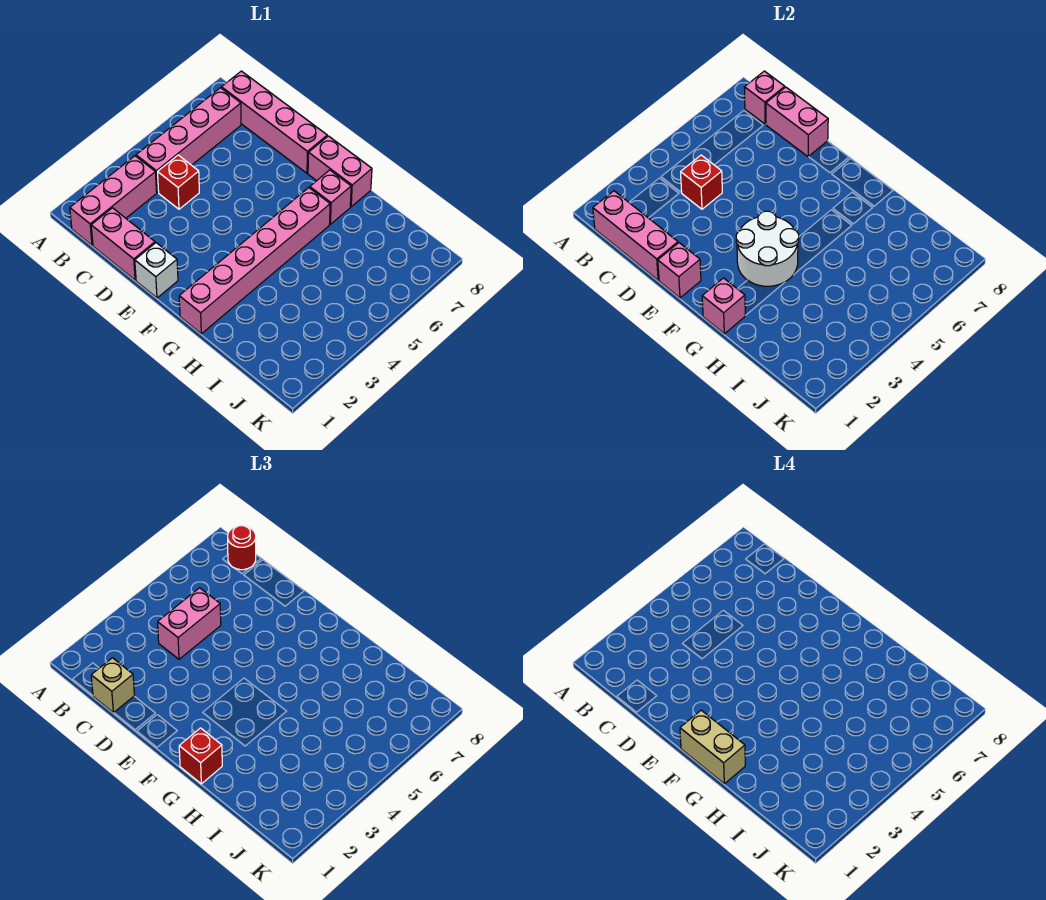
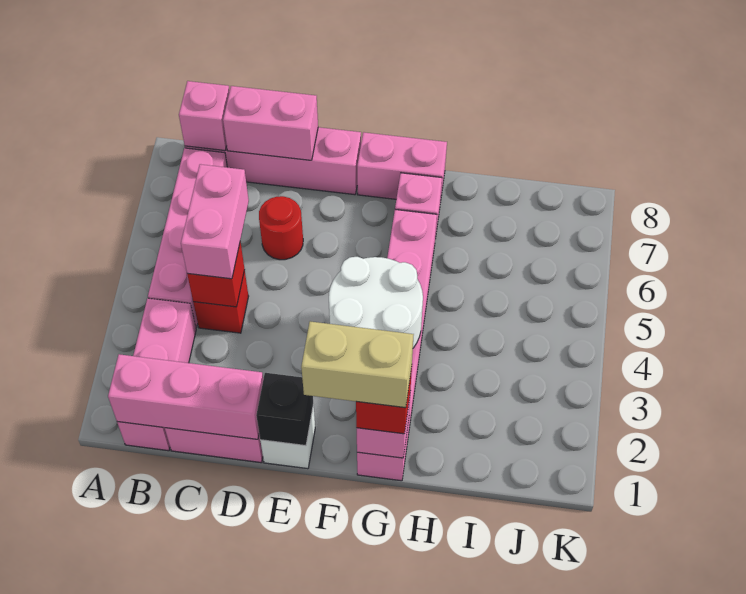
red 1x1 round brick [228,526,256,570] -> red 1x1 round brick moved to [259,196,303,260]
tan 1x1 brick [91,658,135,713] -> none
pink 1x1 brick [658,243,701,298] -> black 1x1 brick [256,373,313,446]

